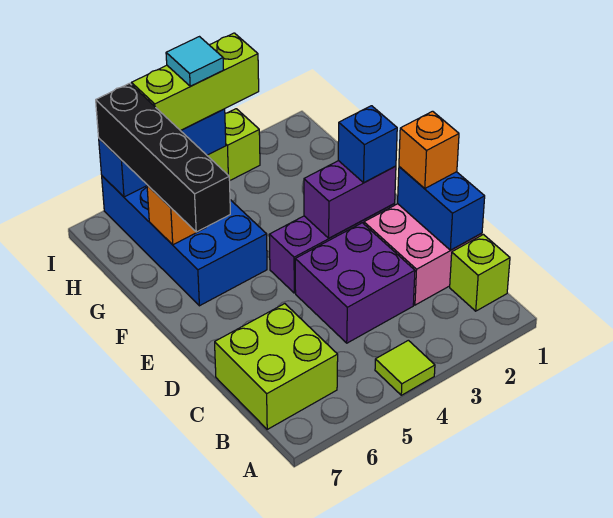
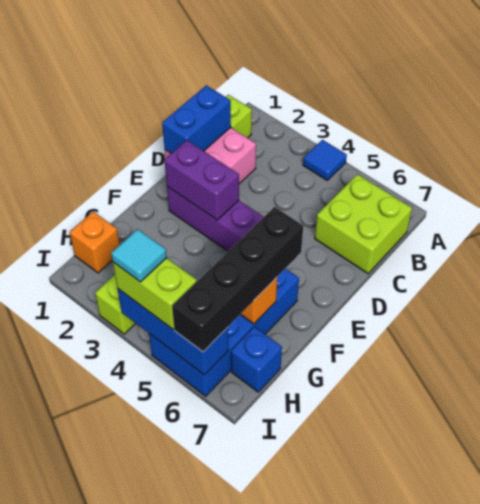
lime 1x1 tile [375,340,435,395] -> blue 1x1 tile [303,140,347,180]
purple 2x2 brick [295,223,415,343] -> none
orange 1x1 brick [399,111,459,188] -> orange 1x1 brick moved to [70,212,120,273]
blue 1x1 brick [338,106,397,183] -> blue 1x1 brick moved to [231,327,282,392]
lime 1x3 brick [131,33,259,130] -> lime 1x2 brick [113,258,197,329]

